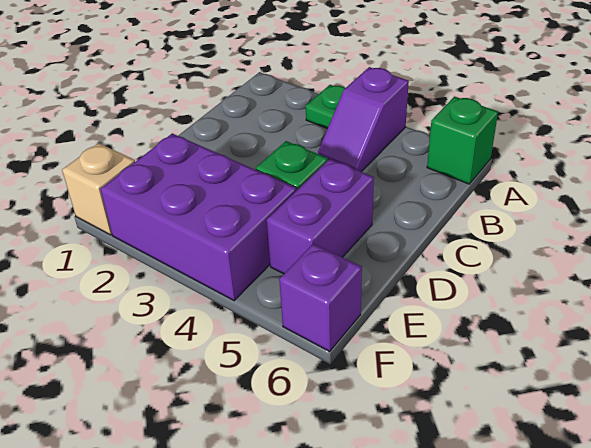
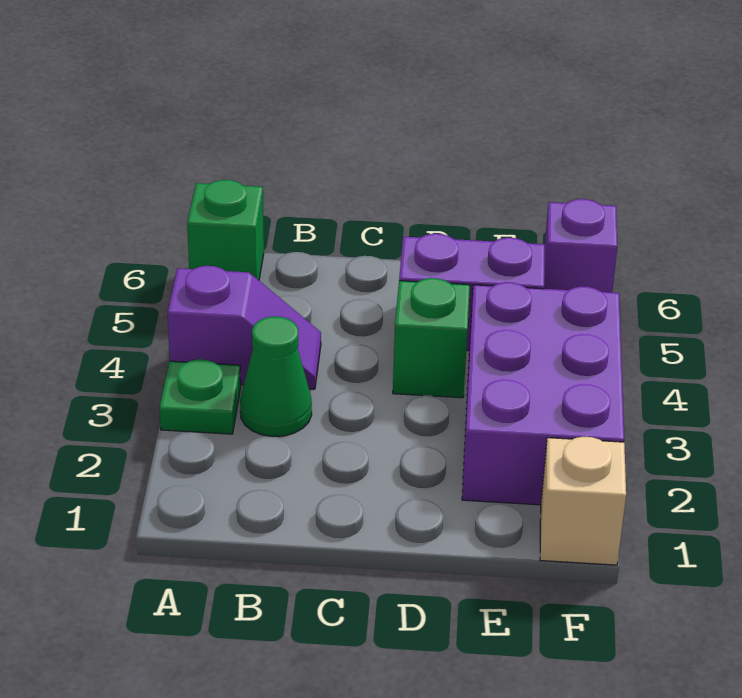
none -> green 1x1 cone [240,316,312,437]

